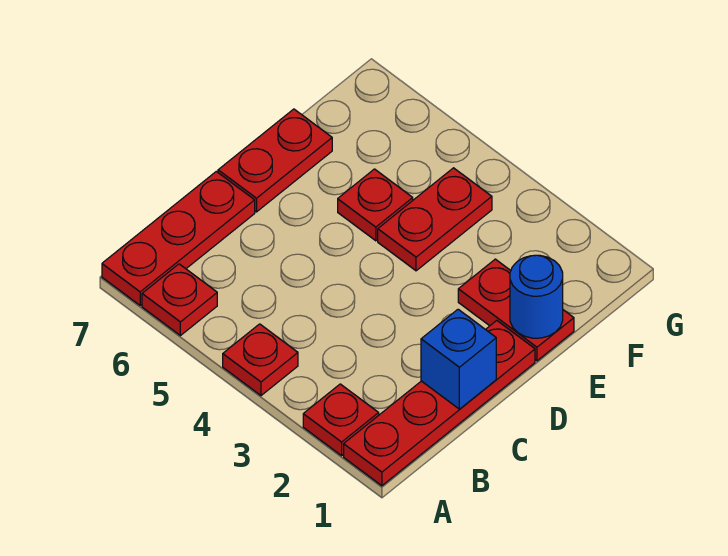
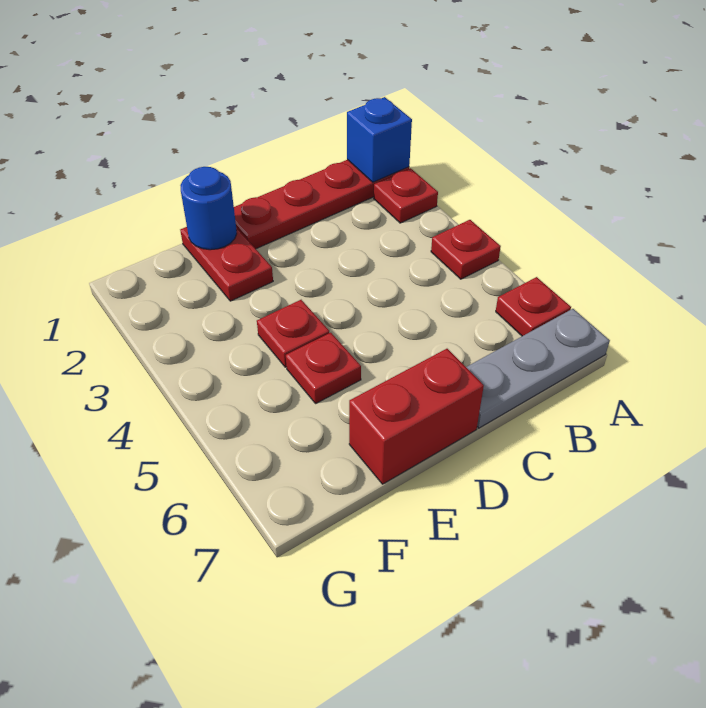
red 1x3 plate [102,171,255,305] -> grey 1x3 plate [466,309,610,428]
blue 1x1 brick [421,309,496,409] -> blue 1x1 brick moved to [347,97,412,182]
red 1x2 plate [218,109,332,212] -> red 1x2 brick [349,349,484,484]
red 1x2 plate [378,168,492,271] -> red 1x1 plate [257,300,329,367]

